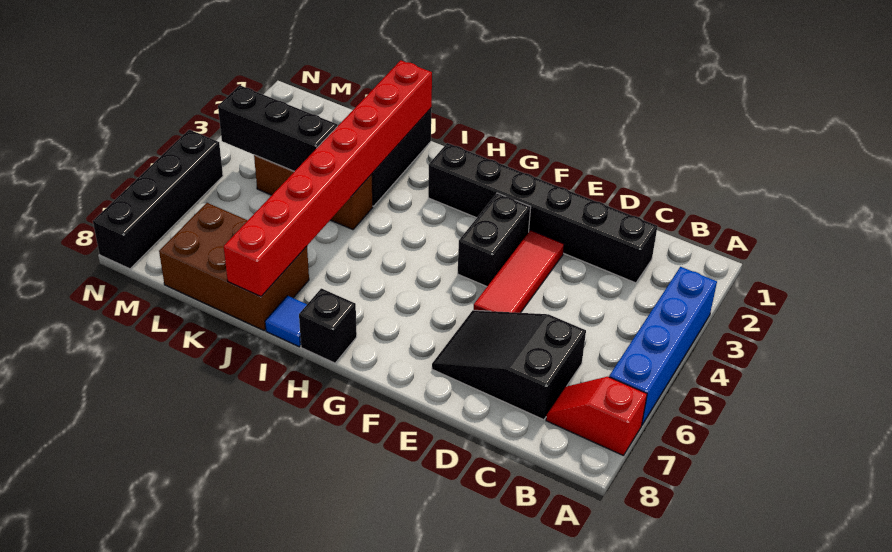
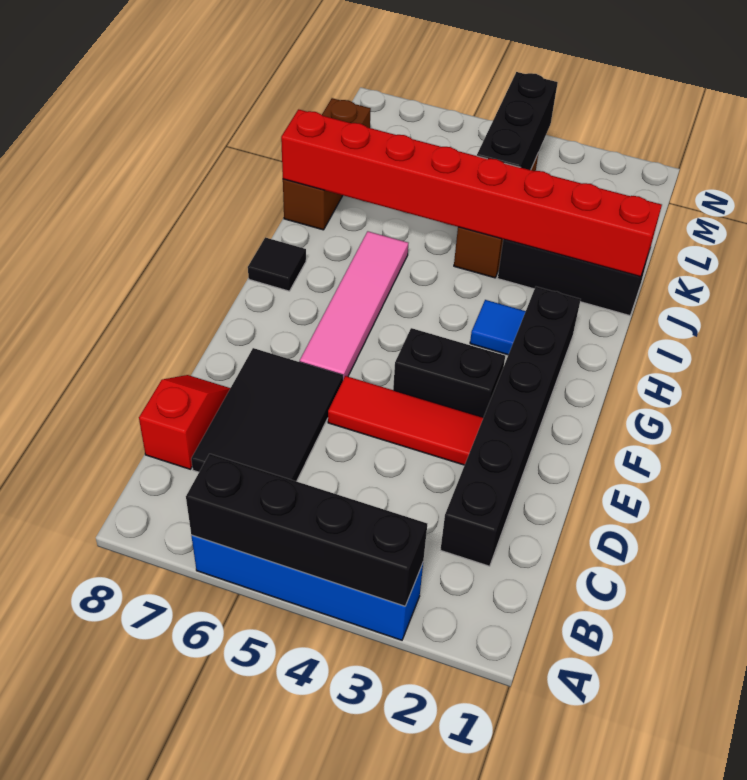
red 1x2 slope [546,377,647,456] -> red 1x2 slope moved to [139,375,230,469]
black 2x3 slope [432,310,586,420] -> black 2x3 tile [191,348,343,481]
none -> pink 1x4 tile [300,231,408,379]
black 1x1 brick [299,288,357,363] -> black 1x1 tile [248,237,306,291]
blue 1x1 tile [265,296,307,347] -> blue 1x1 tile moved to [470,300,526,355]
brown 2x3 brick [159,203,309,330] -> brown 1x3 brick [283,98,371,230]
black 1x4 brick [93,130,223,269] -> black 1x4 brick moved to [186,454,427,606]

